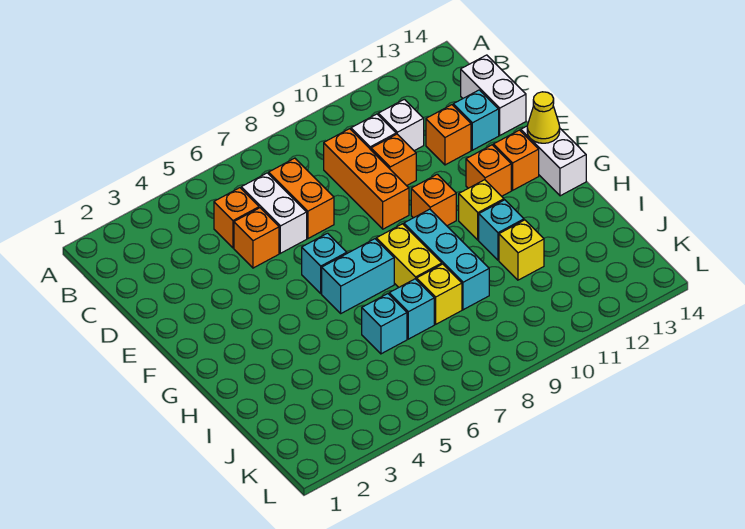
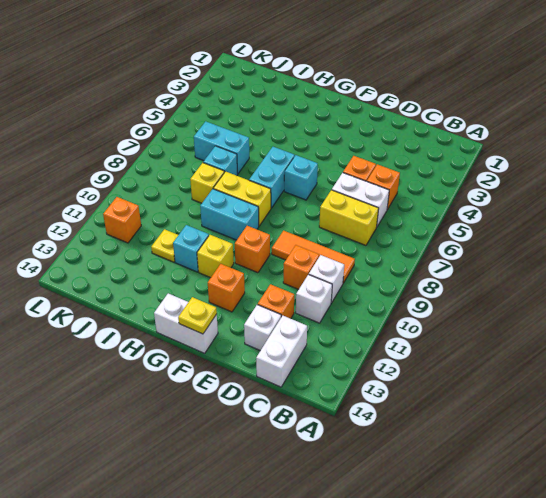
orange 1x2 brick [269,158,334,238] -> yellow 1x2 brick [319,190,379,245]
orange 1x3 brick [324,129,409,229] -> orange 1x3 tile [272,231,355,283]
white 1x2 brick [461,55,526,135] -> white 1x2 brick turned to [256,316,307,387]
cyan 1x1 brick [453,90,499,150] -> white 1x1 brick [244,305,281,351]
orange 1x1 brick [493,130,539,190] -> orange 1x1 brick moved to [103,197,141,243]
yellow 1x1 cone [527,92,560,143] -> yellow 1x1 plate [178,297,217,334]
cyan 1x3 brick [404,209,489,310] -> cyan 1x2 brick [200,189,259,240]
cyan 1x1 brick [362,294,407,354] -> cyan 1x2 brick [194,121,249,173]
yellow 1x1 brick [499,220,544,280] -> yellow 1x1 plate [151,229,178,262]

